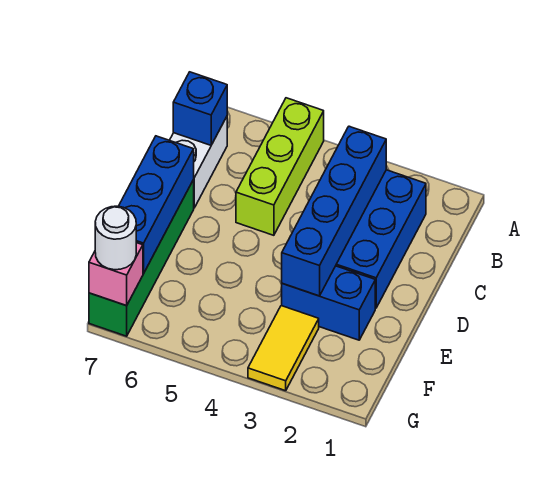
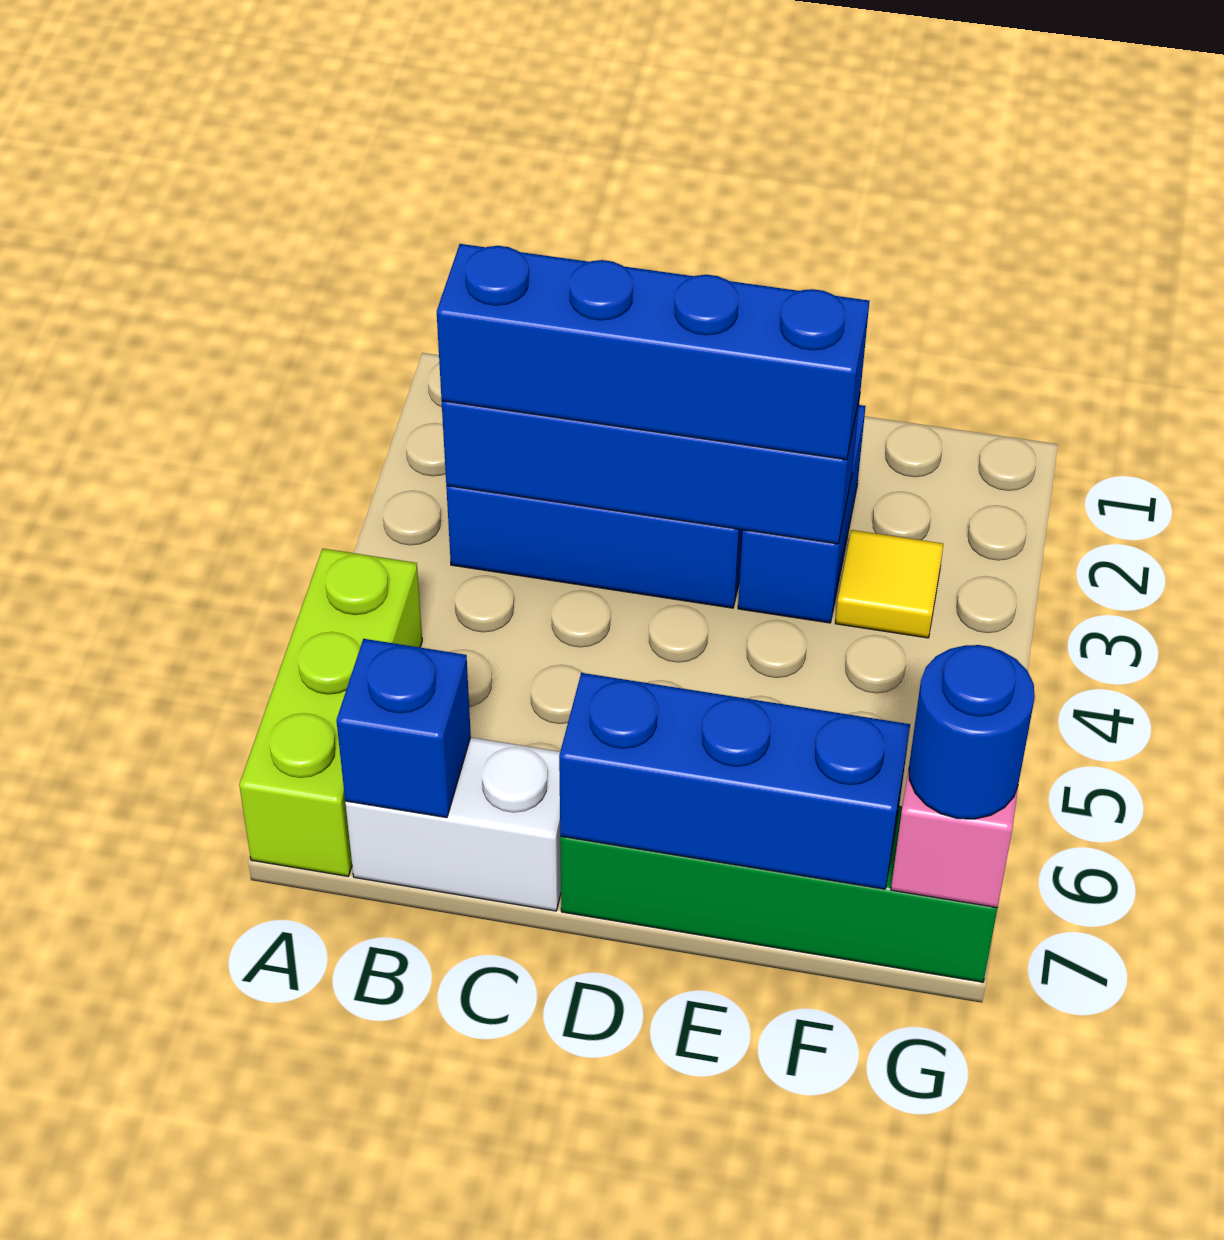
lime 1x3 brick [236,98,324,235] -> lime 1x3 brick turned to [239,549,422,876]
none -> blue 1x4 brick [437,244,869,460]
yellow 1x2 tile [248,306,319,391] -> yellow 1x1 tile [835,530,944,638]
white 1x1 round brick [95,206,136,270] -> blue 1x1 round brick [909,645,1035,819]

